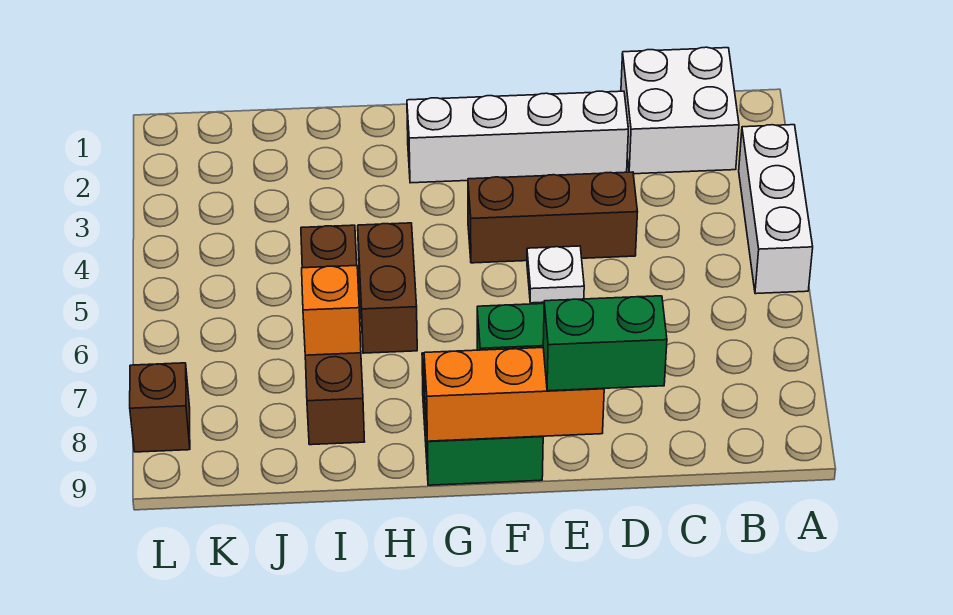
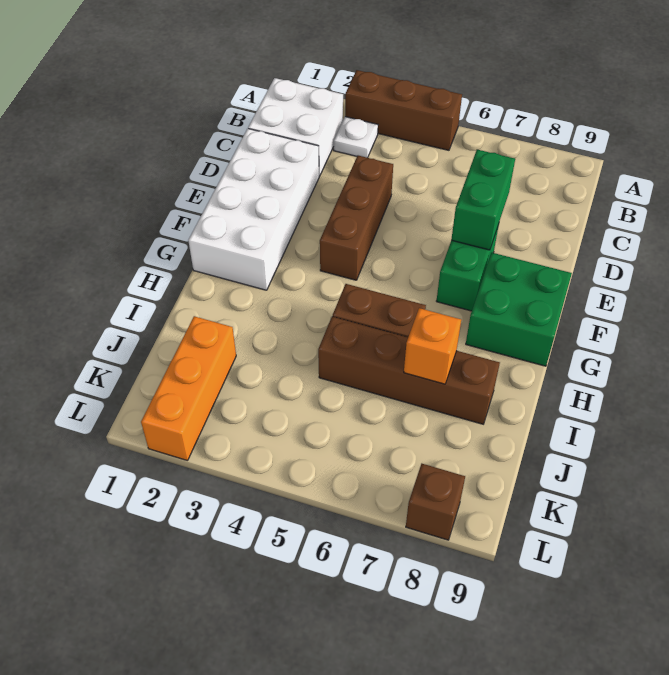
white 1x3 brick [739,125,813,294] -> brown 1x3 brick [345,70,462,150]
white 1x4 brick [407,91,628,183] -> white 2x4 brick [188,129,319,290]
green 1x2 brick [543,296,667,391] -> green 1x2 brick moved to [451,150,515,250]
white 1x1 plate [527,246,584,303] -> white 1x1 plate moved to [334,117,378,158]
orange 1x3 brick [424,348,604,441] -> orange 1x3 brick moved to [141,316,236,461]

